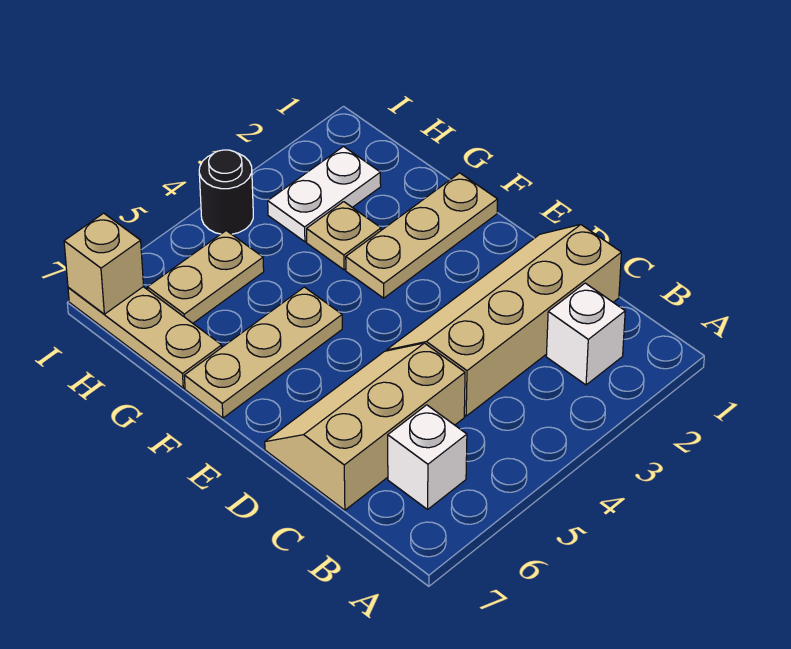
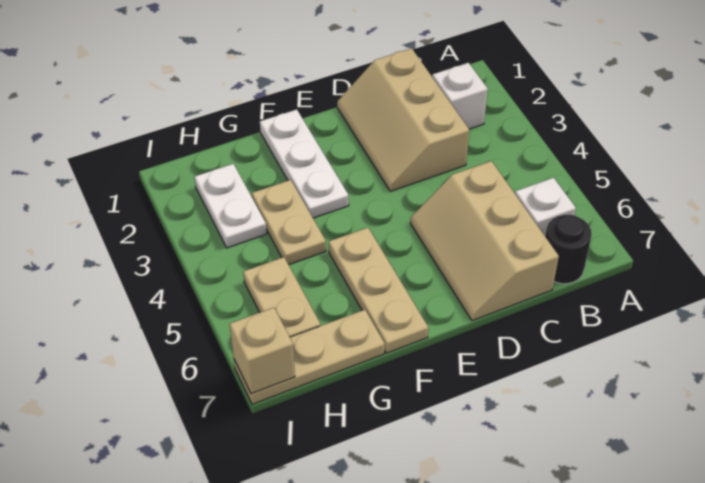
tan 2x4 slope [386,225,621,416] -> tan 2x3 slope [337,48,469,191]
tan 1x3 plate [346,173,498,298] -> white 1x3 plate [260,109,349,218]
tan 1x1 plate [307,202,381,270] -> tan 1x2 plate [252,180,326,265]
black 1x1 round brick [199,150,253,234] -> black 1x1 round brick moved to [545,215,592,284]

